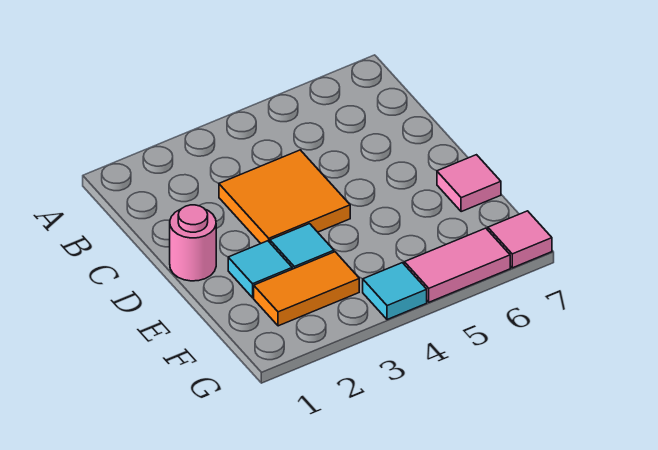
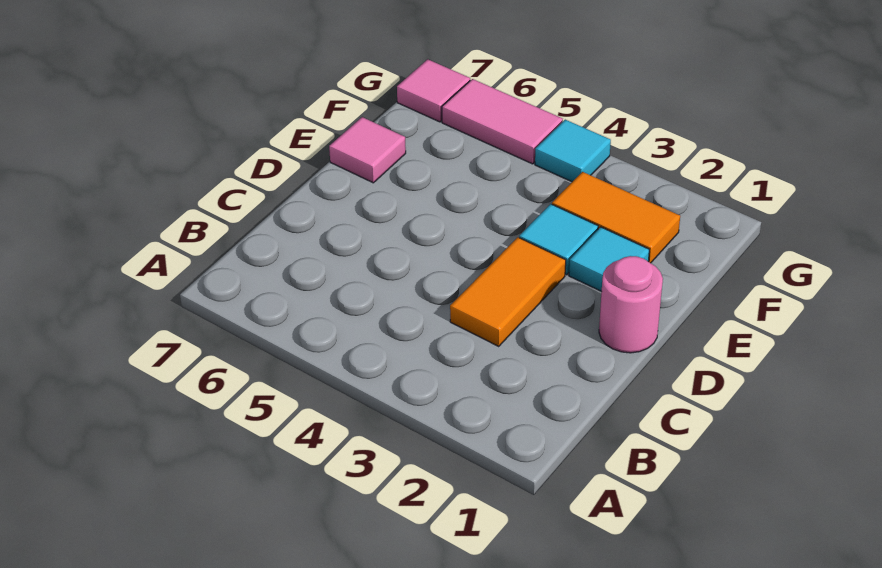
orange 2x2 tile [219,150,350,243] -> orange 1x2 tile [450,237,566,346]

